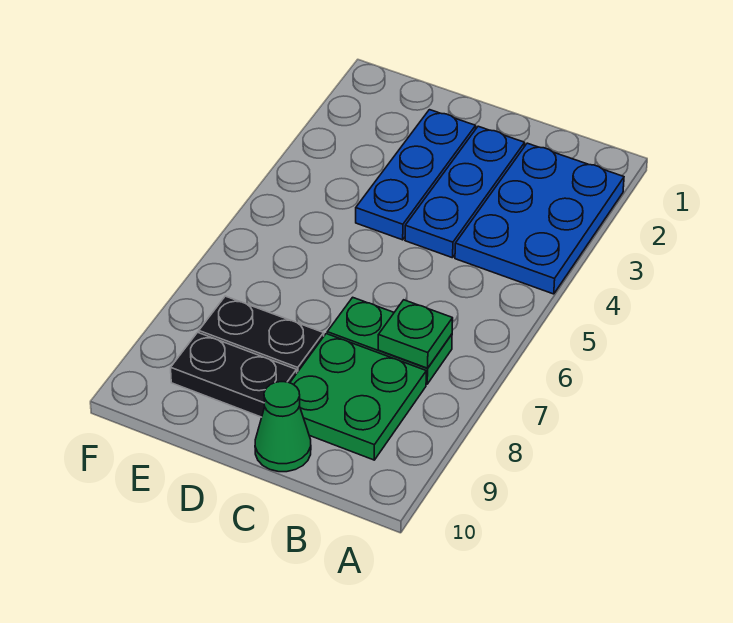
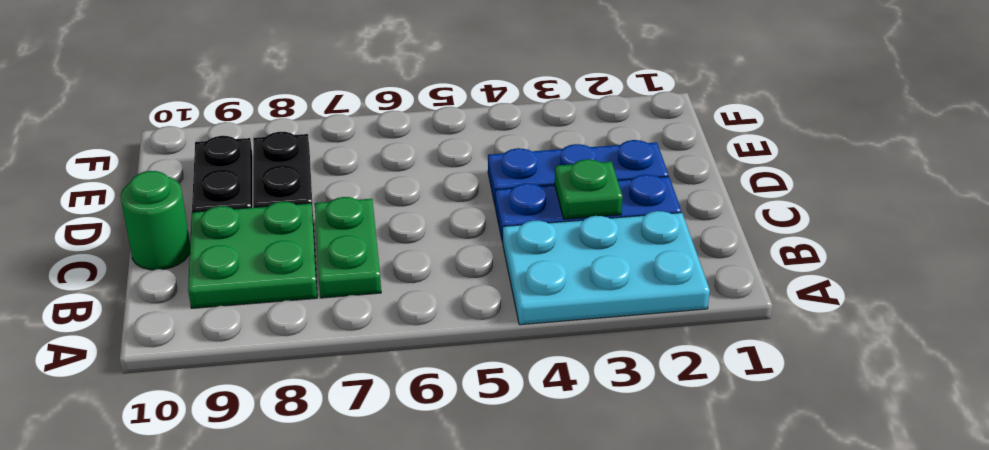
blue 2x3 plate [455,143,624,294] -> cyan 2x3 plate [503,211,710,325]
green 1x1 plate [378,300,453,368] -> green 1x1 plate moved to [555,159,623,219]
green 1x1 cone [255,382,311,472] -> green 1x1 round brick [120,171,190,270]

